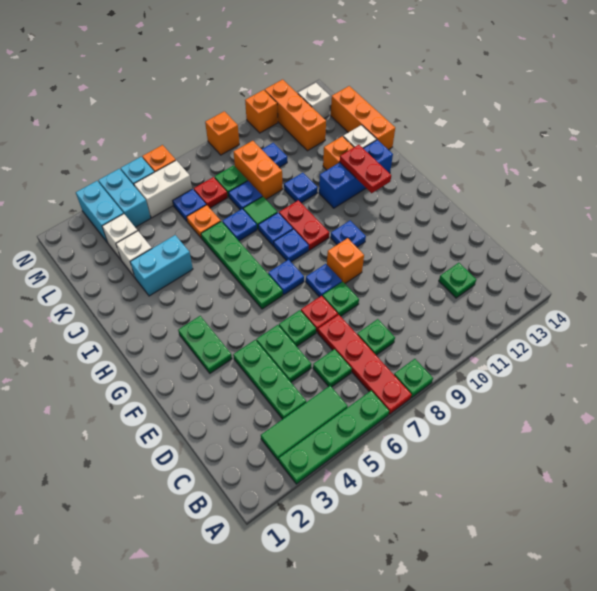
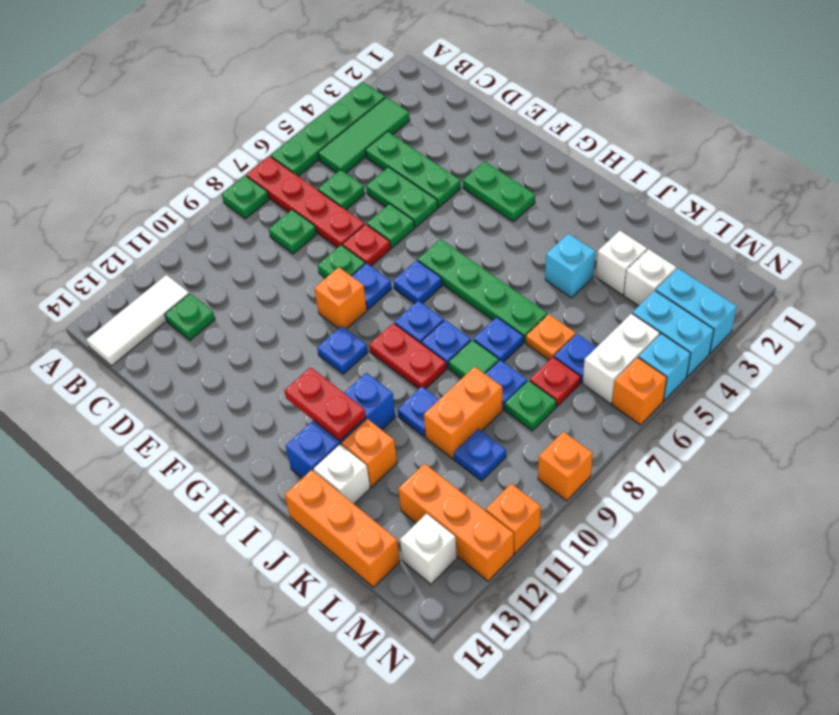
none -> white 1x3 tile [86,275,189,366]
cyan 1x2 brick [130,235,193,296] -> cyan 1x1 brick [545,234,595,298]
orange 1x2 brick [234,141,283,199] -> orange 1x2 brick turned to [424,367,502,459]

